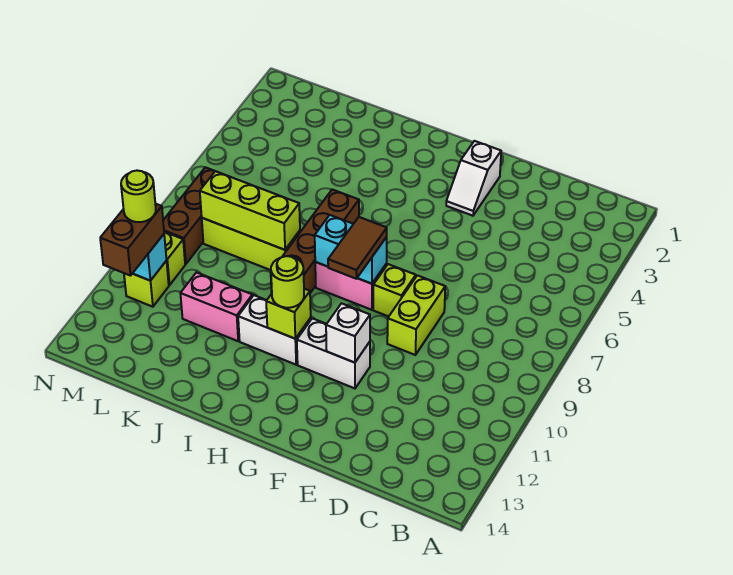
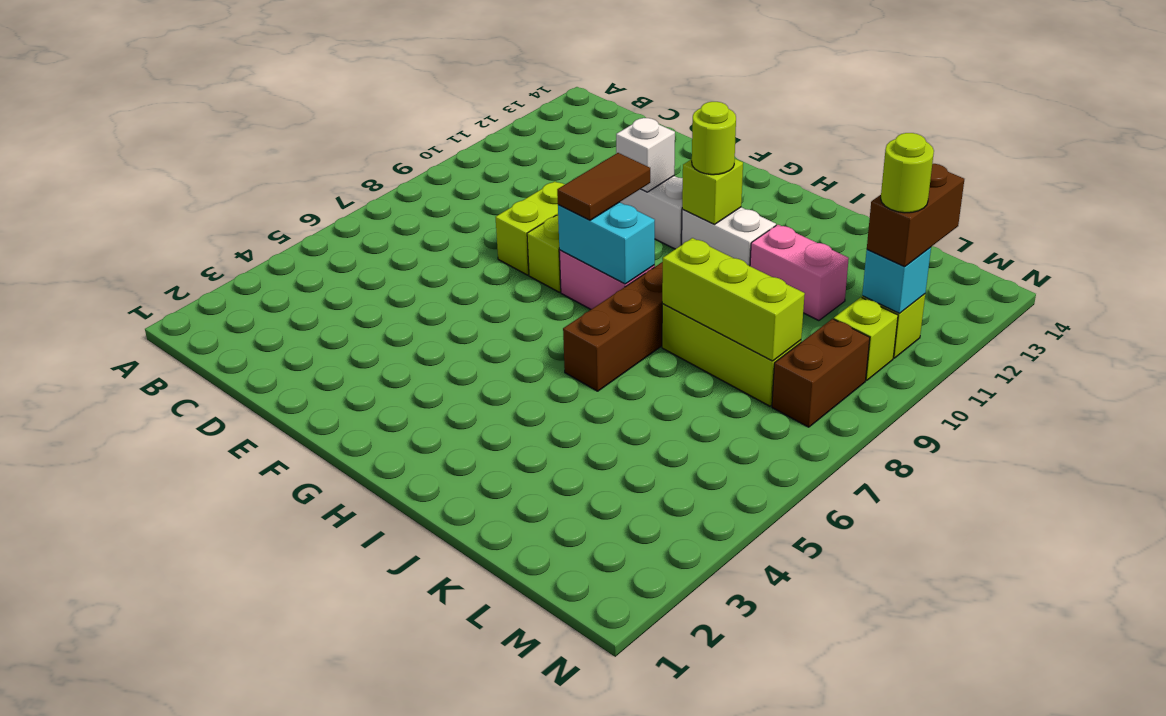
white 1x2 slope [446,141,501,216] -> none
brown 1x3 brick [163,167,215,264] -> brown 1x2 brick [772,319,870,427]

